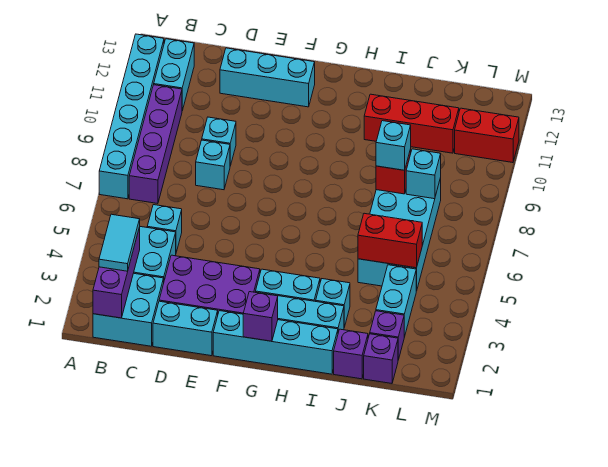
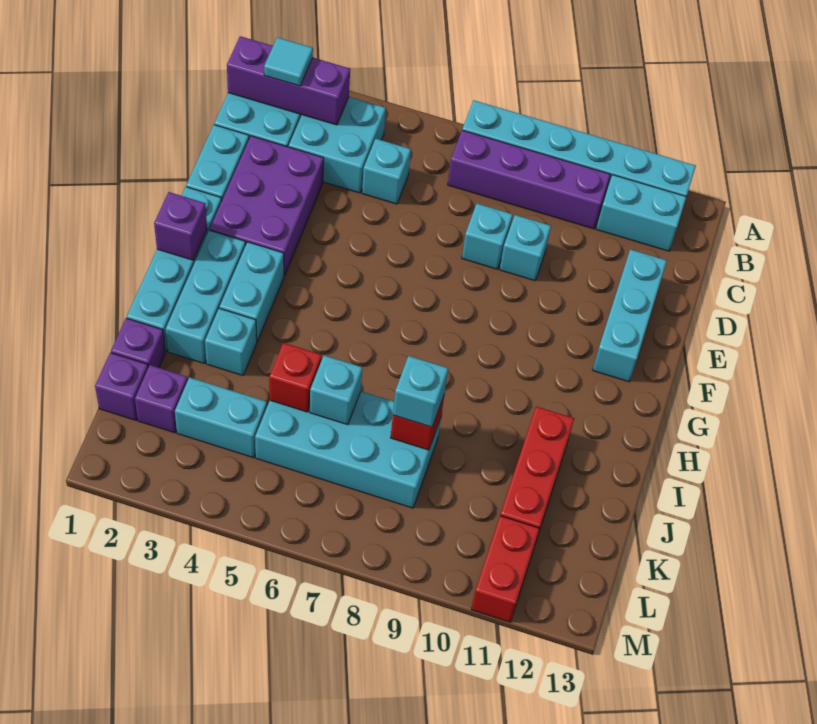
cyan 1x2 tile [99,214,140,271] -> cyan 1x1 tile [264,37,313,86]
red 1x2 brick [358,213,422,268] -> red 1x1 brick [269,343,322,412]
cyan 1x1 brick [406,149,441,199] -> cyan 1x1 brick moved to [310,355,362,425]

